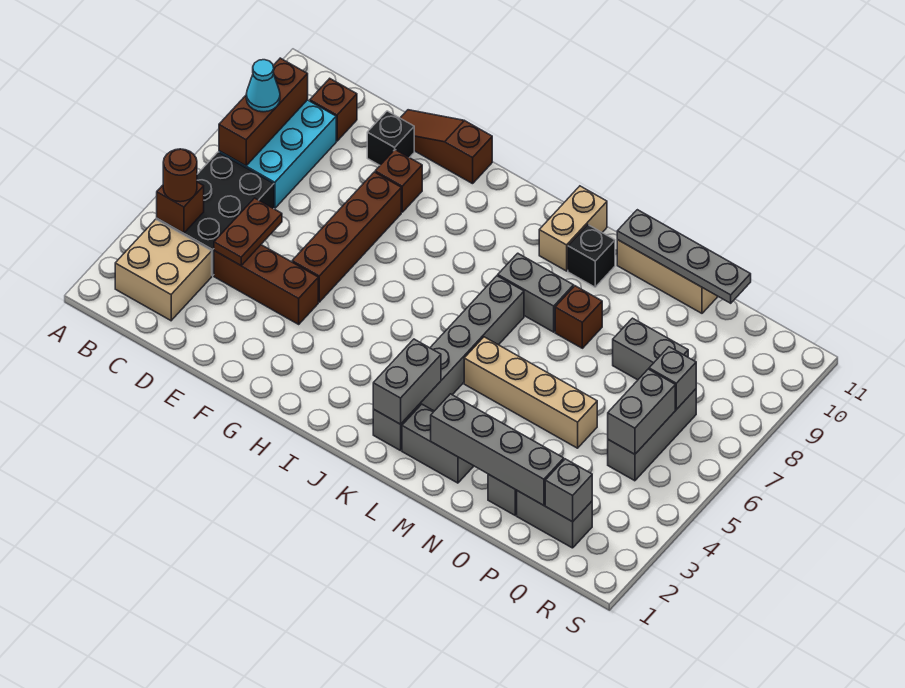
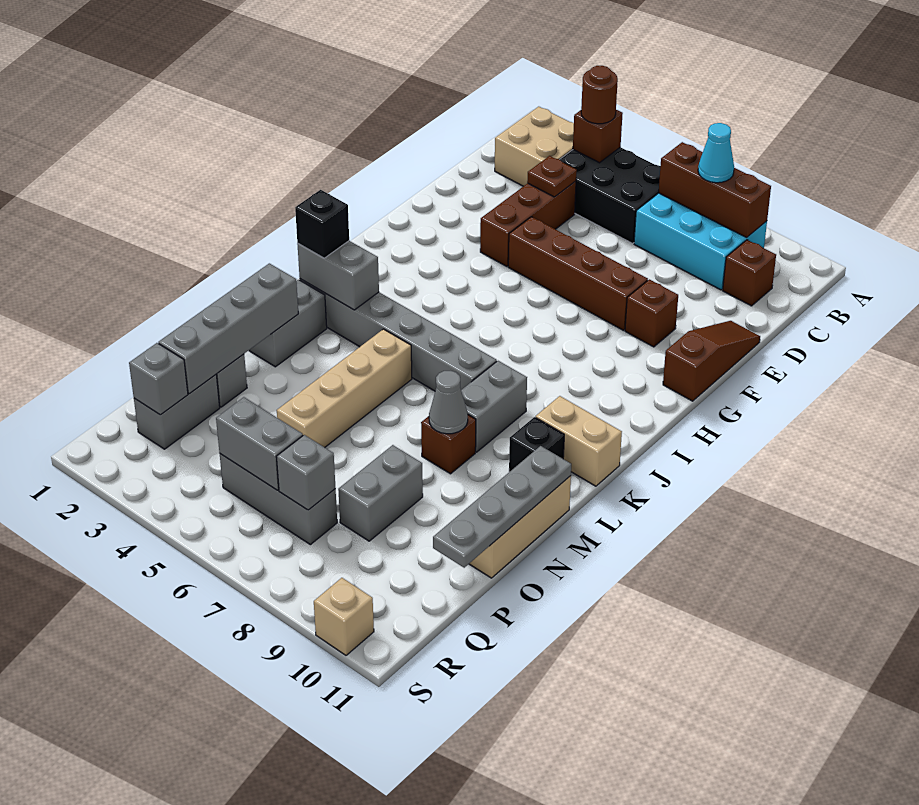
brown 1x2 plate [214,198,282,265] -> brown 1x1 plate [527,156,577,197]
black 1x1 brick [367,111,414,165] -> black 1x1 brick moved to [295,190,349,258]
none -> grey 1x1 cone [429,371,468,434]
none -> tan 1x1 brick [314,578,374,655]

